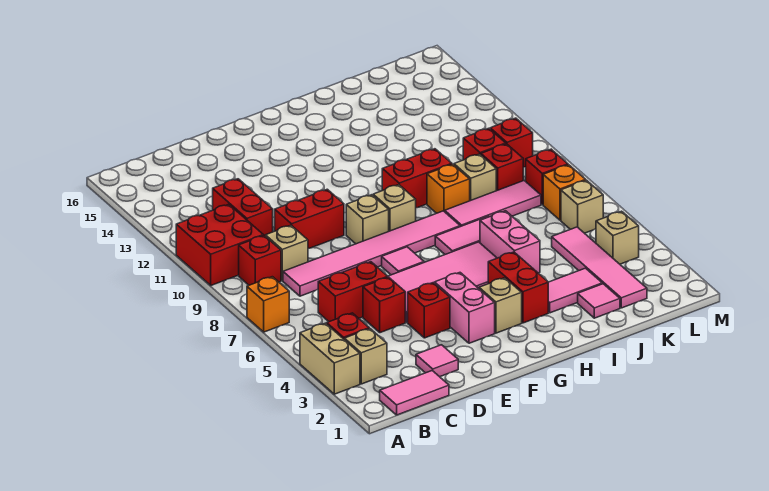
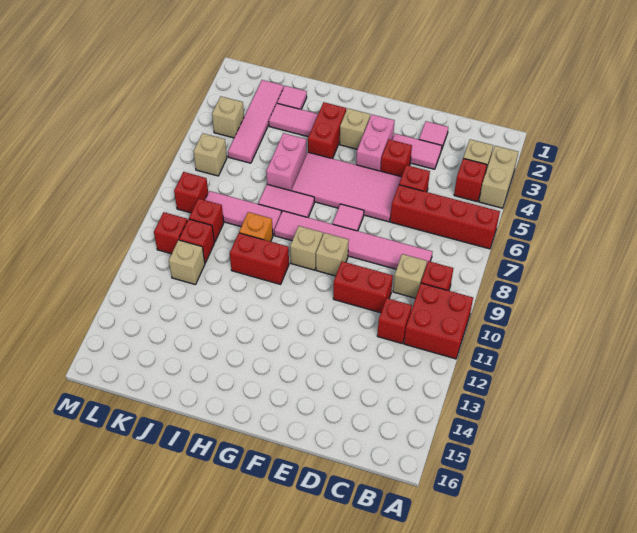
orange 1x1 brick [247,277,289,332] -> none
pink 1x2 tile [380,371,449,415] -> pink 1x2 tile moved to [392,134,442,169]
red 1x2 brick [318,262,388,322] -> red 1x4 brick [390,185,500,249]
red 1x2 brick [213,179,273,236] -> red 1x1 brick [377,298,412,343]
tan 1x1 brick [454,154,496,201] -> tan 1x1 brick moved to [169,240,205,285]
orange 1x1 brick [543,165,586,220] -> none

